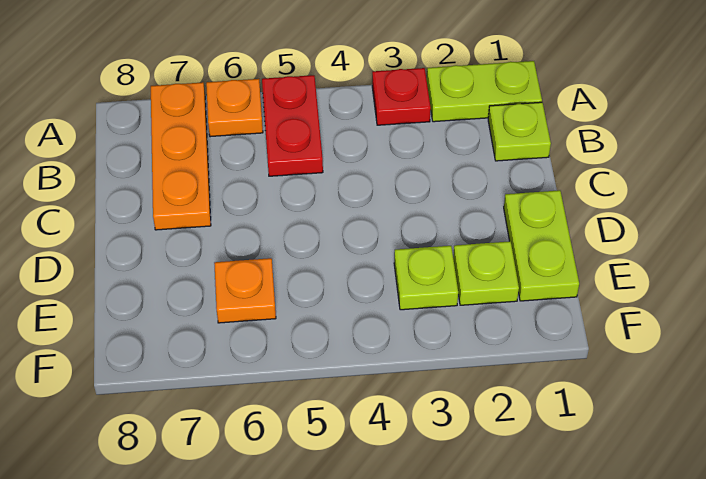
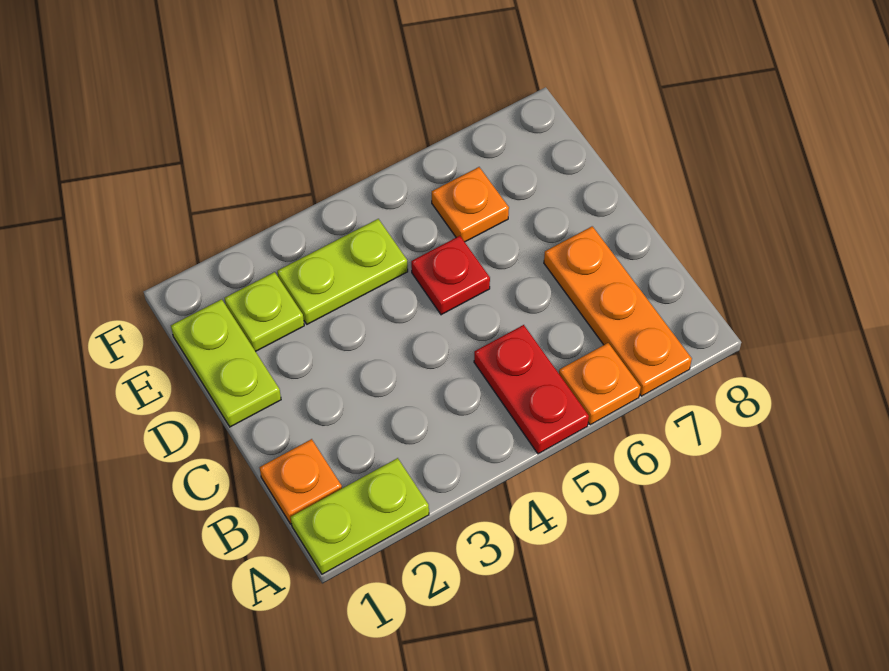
red 1x1 plate [372,68,431,125] -> red 1x1 plate moved to [411,236,490,315]
lime 1x1 plate [488,102,551,161] -> orange 1x1 plate [260,439,342,524]
lime 1x1 plate [394,246,458,310] -> lime 1x2 plate [277,219,408,324]

